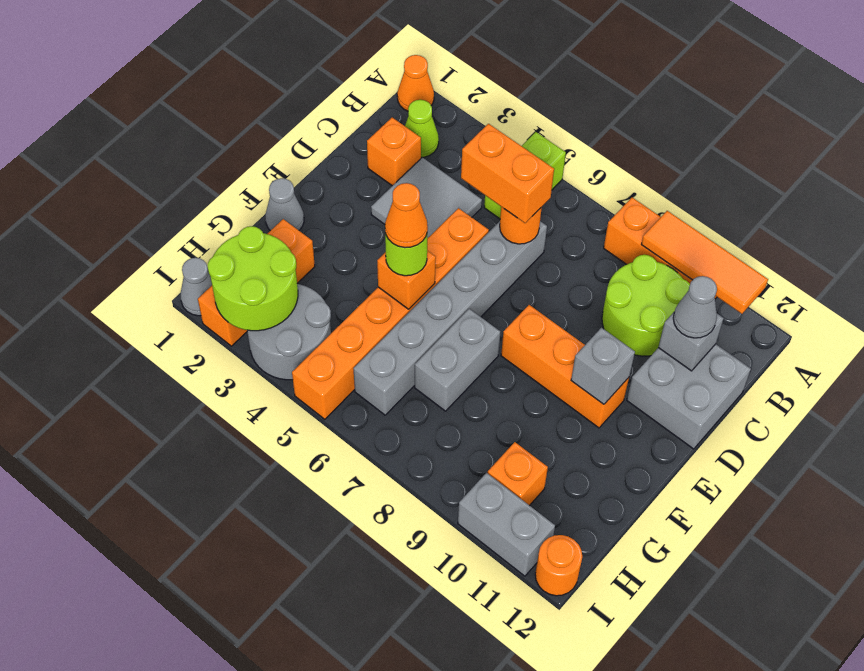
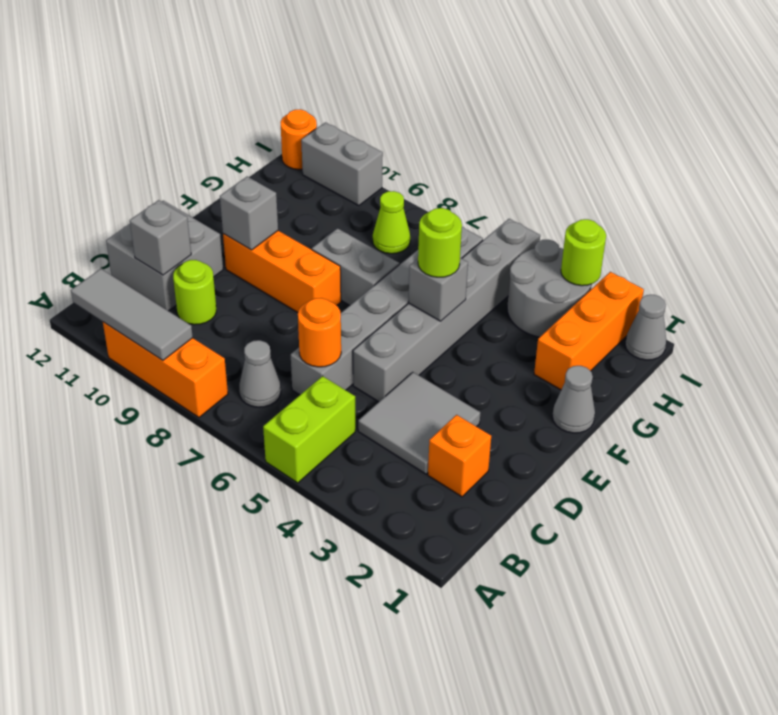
orange 1x1 cone [397,55,434,111] -> none
orange 1x3 tile [641,211,768,314] -> grey 1x3 tile [71,269,193,360]
lime 1x1 cone [405,100,439,157] -> lime 1x1 cone moved to [373,191,410,254]
lime 2x2 round brick [602,255,690,356] -> lime 1x1 round brick [173,260,216,325]
orange 1x2 brick [461,124,554,223] -> none
grey 1x1 cone [673,276,717,338] -> grey 1x1 cone moved to [239,340,281,407]
orange 1x6 brick [292,208,489,419] -> grey 1x6 brick [353,219,540,402]
orange 1x1 brick [377,251,436,309] -> grey 1x1 brick [408,258,468,321]
orange 1x1 cone [385,183,428,248] -> none
grey 1x2 brick [415,309,500,411] -> grey 1x2 brick turned to [312,228,399,305]
lime 2x2 round brick [208,226,298,331] -> lime 1x1 round brick [561,219,606,286]
orange 1x1 brick [488,442,548,506] -> none

